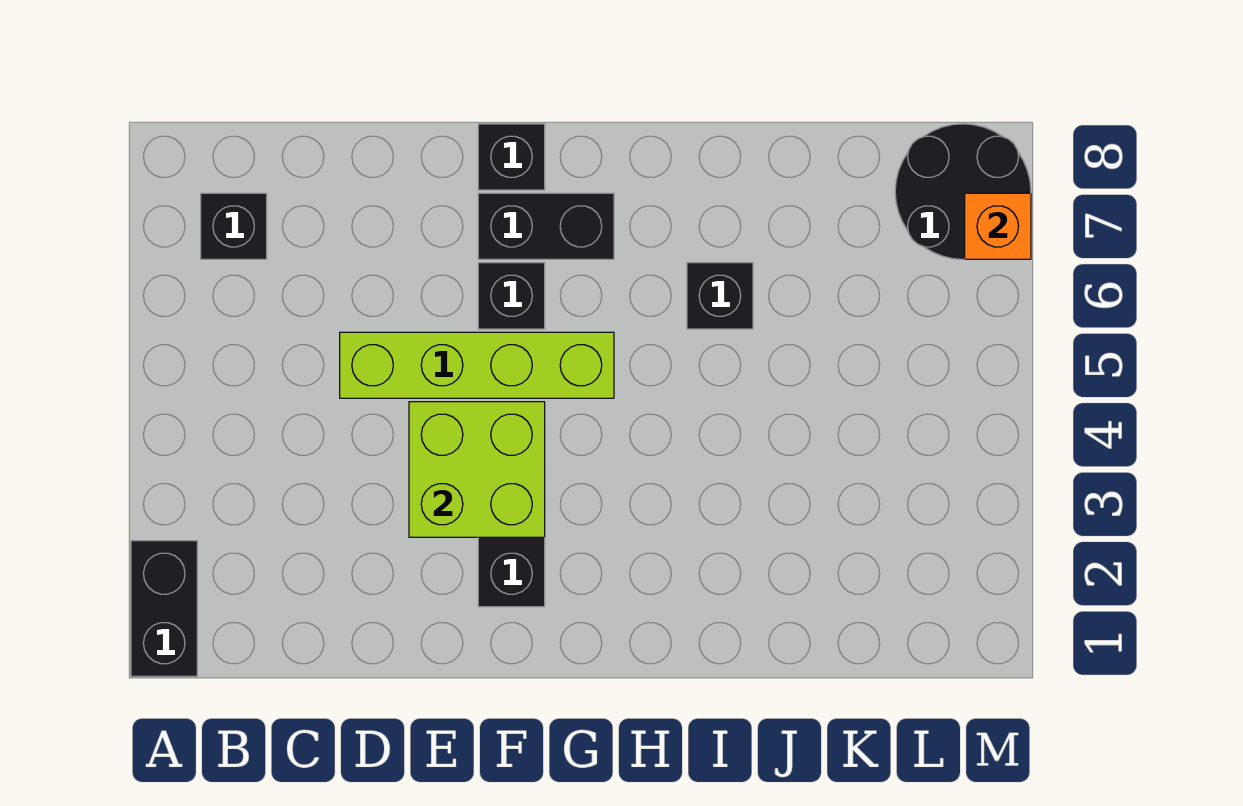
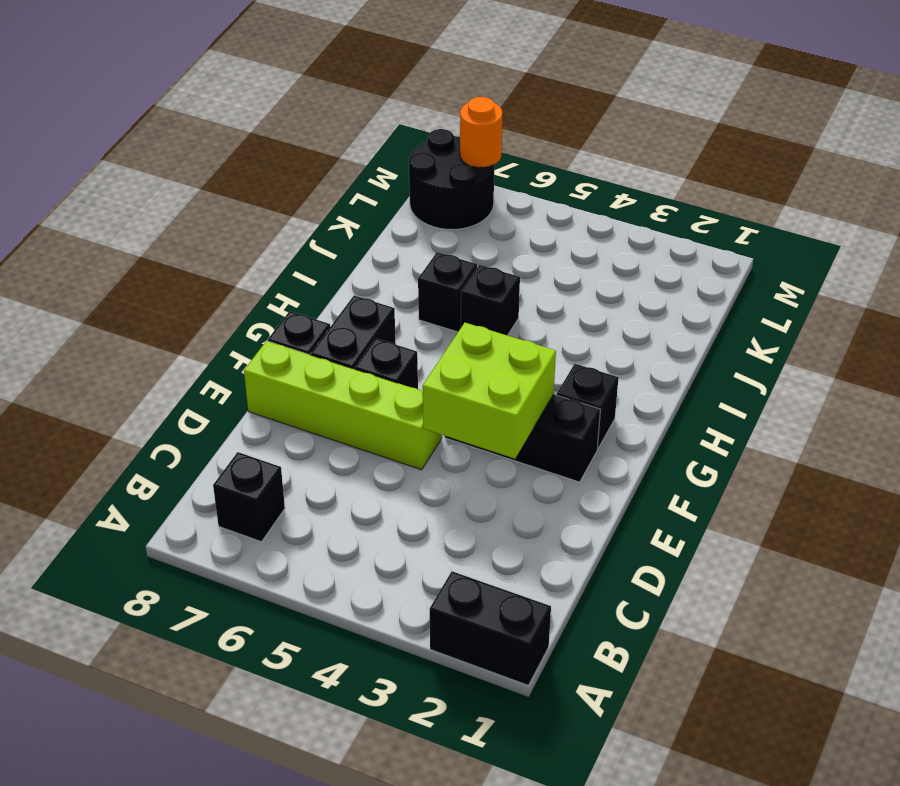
lime 1x4 brick [340,332,614,398] -> lime 1x4 brick turned to [244,341,442,470]
none -> black 1x1 brick [557,364,619,449]
none -> black 1x1 brick [461,265,520,335]
orange 1x1 brick [965,193,1031,259] -> orange 1x1 round brick [460,97,502,168]

